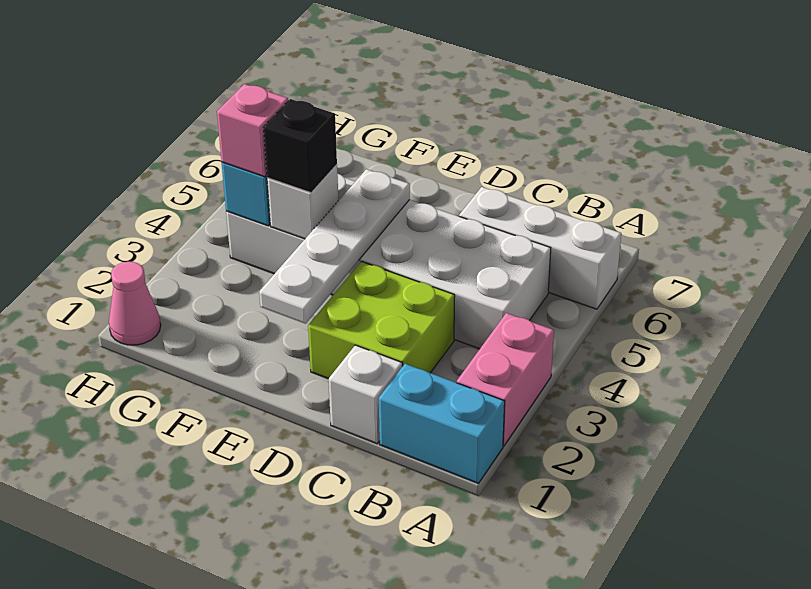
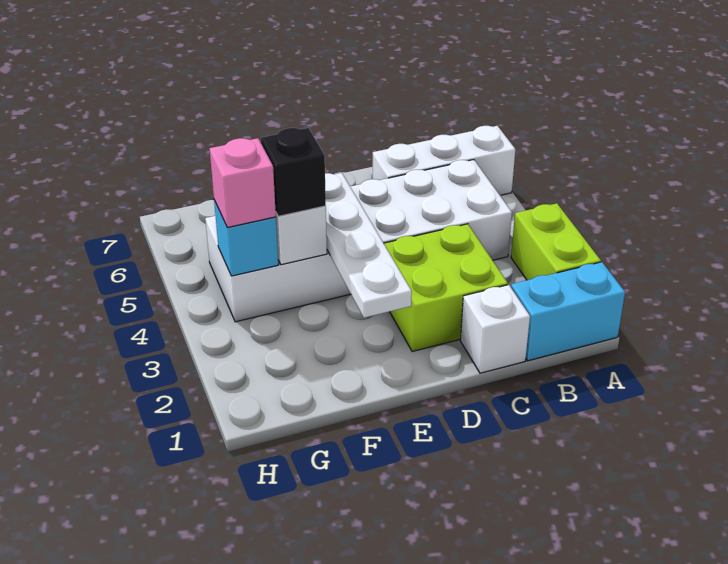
pink 1x2 brick [457,313,554,446] -> lime 1x2 brick [511,203,601,280]
pink 1x1 cone [109,262,161,345] -> none

